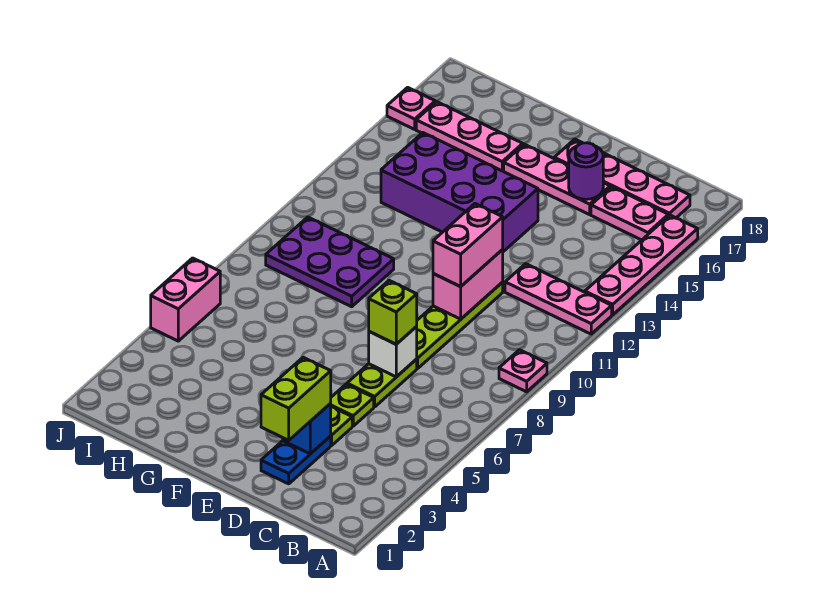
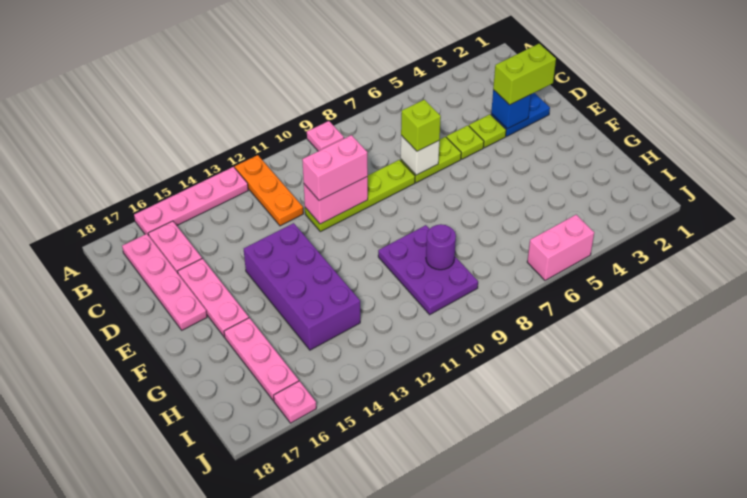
pink 1x3 plate [505,264,612,334] -> orange 1x3 plate [235,155,303,226]
purple 1x1 round brick [569,143,603,199] -> purple 1x1 round brick moved to [426,224,456,270]

